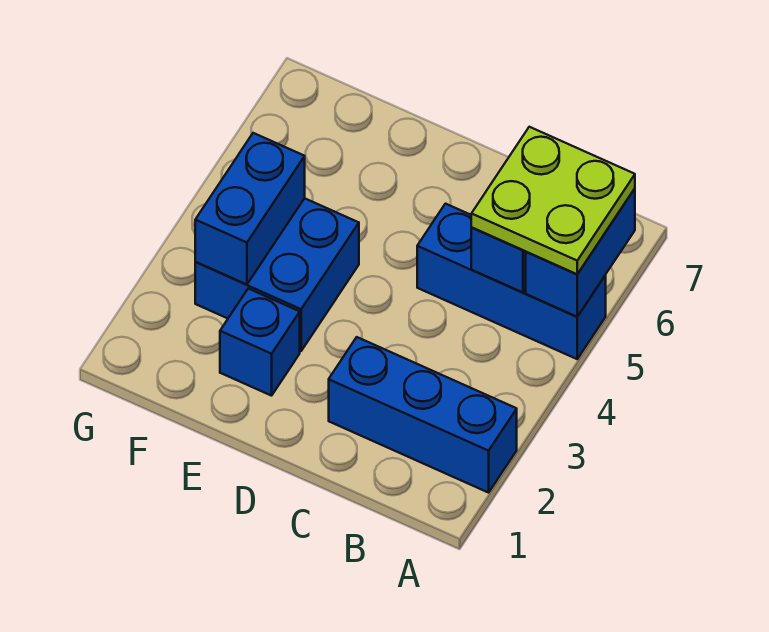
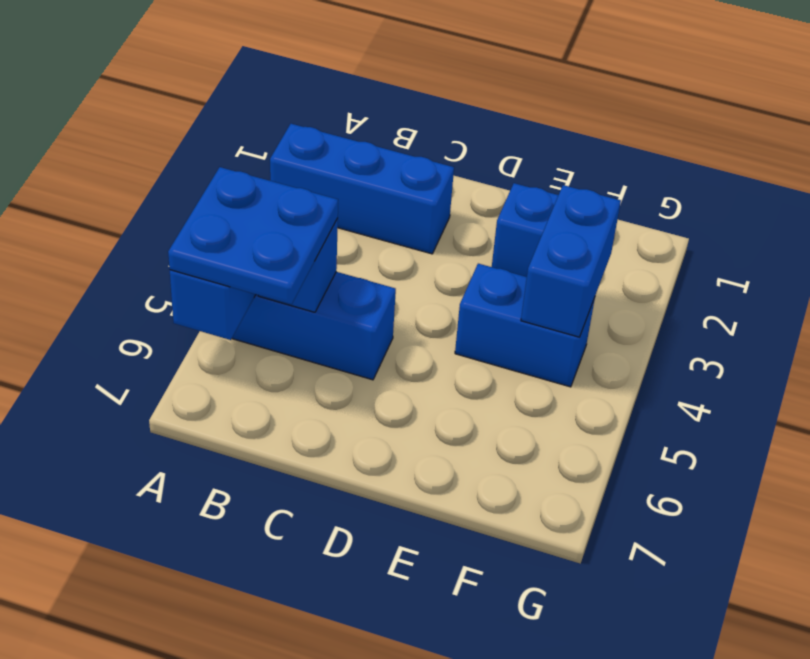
lime 2x2 plate [471,127,635,274] -> blue 2x2 plate [168,167,338,304]
blue 2x2 brick [195,198,359,351] -> blue 1x2 brick [455,264,595,387]

